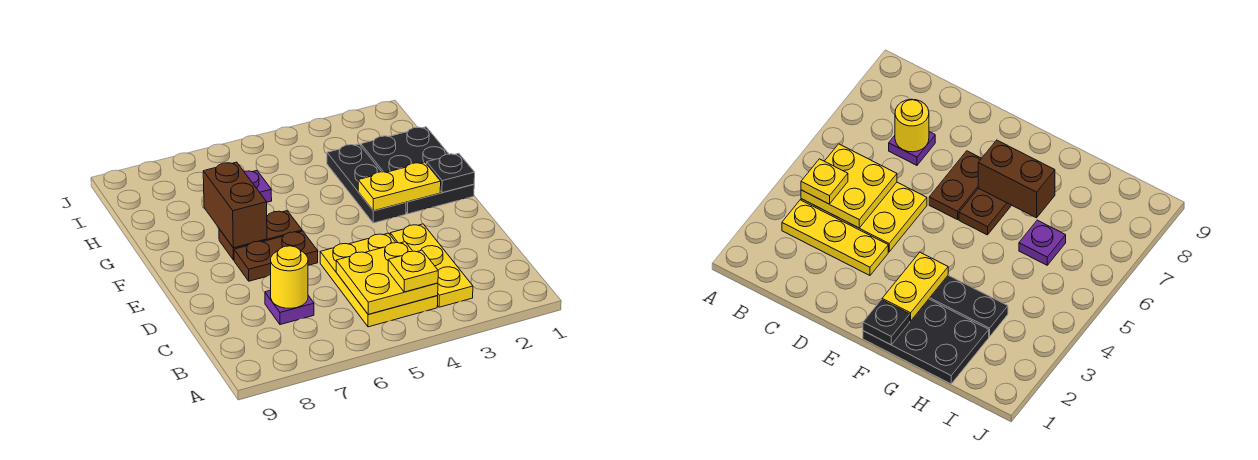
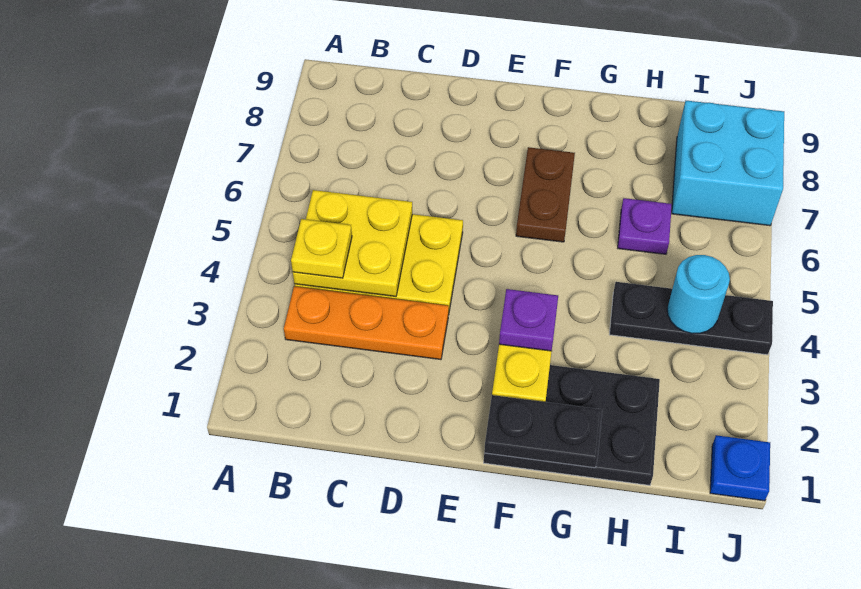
yellow 1x3 plate [390,224,473,307] -> orange 1x3 plate [284,286,449,359]
purple 1x1 plate [265,290,314,325] -> purple 1x1 plate moved to [499,289,558,351]
yellow 1x1 round brick [271,246,308,308] -> none
brown 1x2 plate [234,231,318,281] -> none
black 1x1 plate [427,153,475,193] -> black 1x2 plate [484,395,602,468]
black 1x3 plate [327,144,406,223] -> black 1x3 plate moved to [610,282,773,355]
brown 1x2 brick [203,162,267,248] -> none
none -> cyan 1x1 round brick [667,255,730,333]
none -> cyan 2x2 brick [672,101,784,226]
none -> blue 1x1 plate [710,435,770,501]

